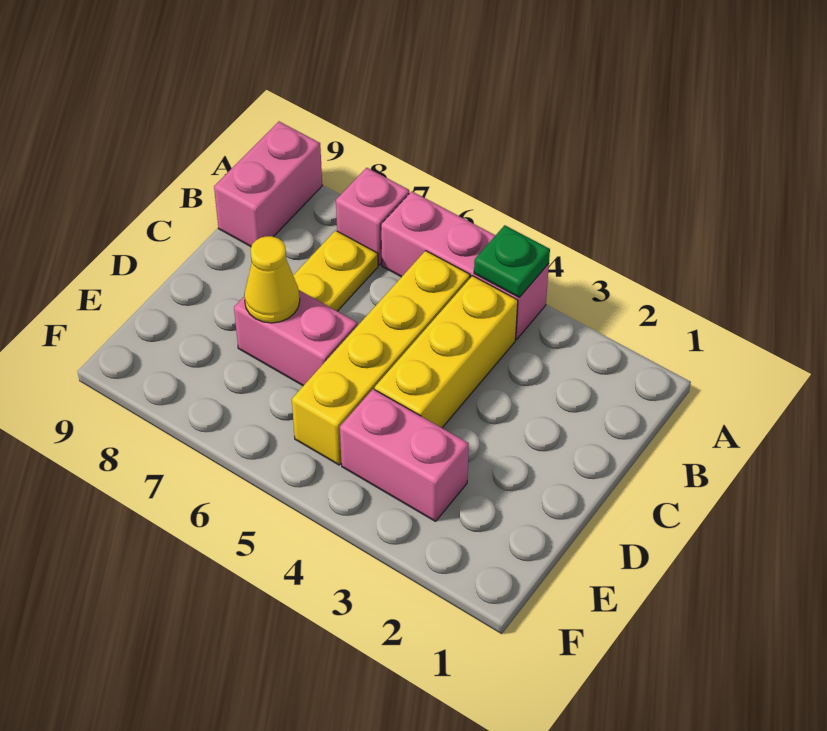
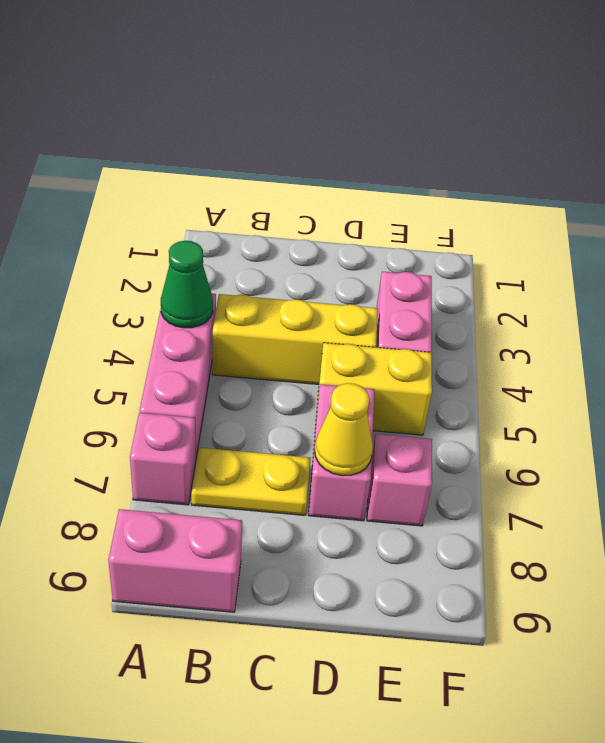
green 1x1 plate [474,225,550,297] -> green 1x1 cone [161,241,213,328]
yellow 1x4 brick [292,251,470,465] -> yellow 1x2 brick [316,343,432,435]
none -> pink 1x1 brick [367,434,432,526]

